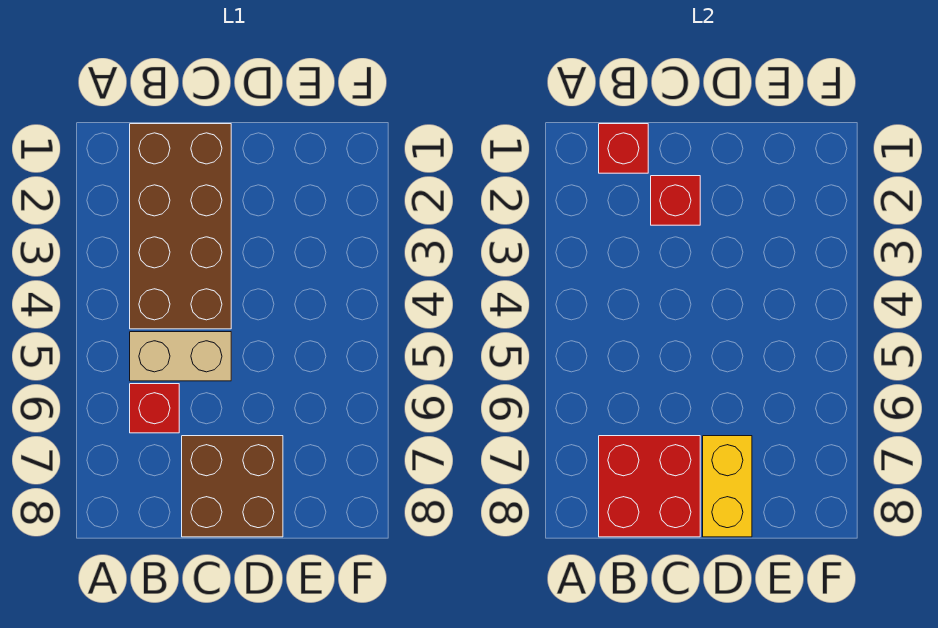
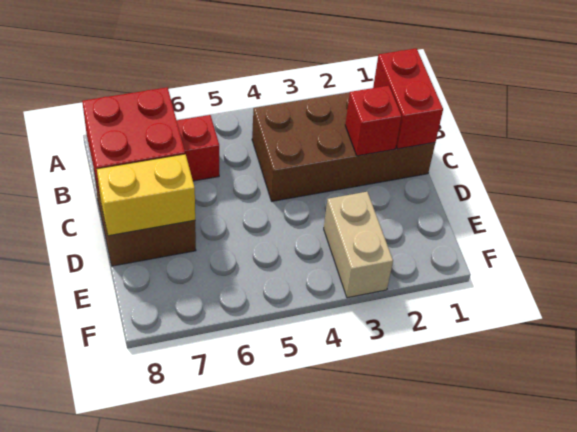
red 1x1 brick [599,124,648,173] -> red 1x2 brick [373,48,443,149]
tan 1x2 brick [130,332,231,381] -> tan 1x2 brick moved to [324,192,393,298]

